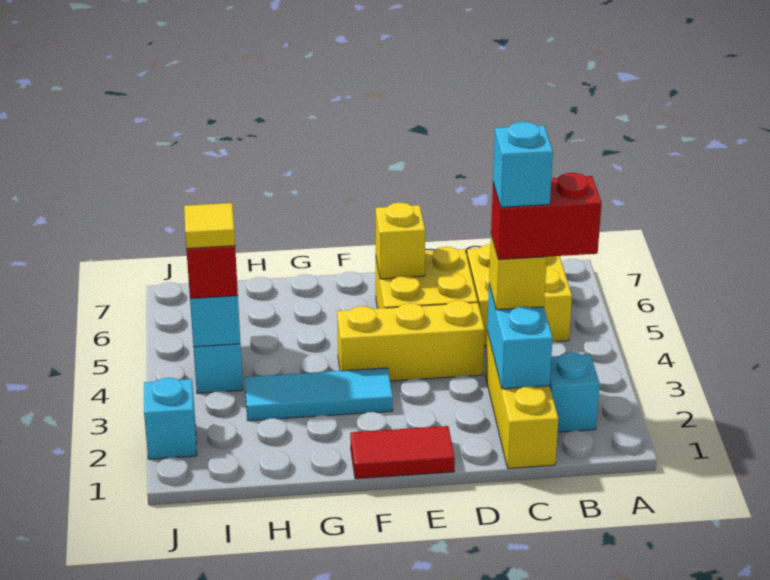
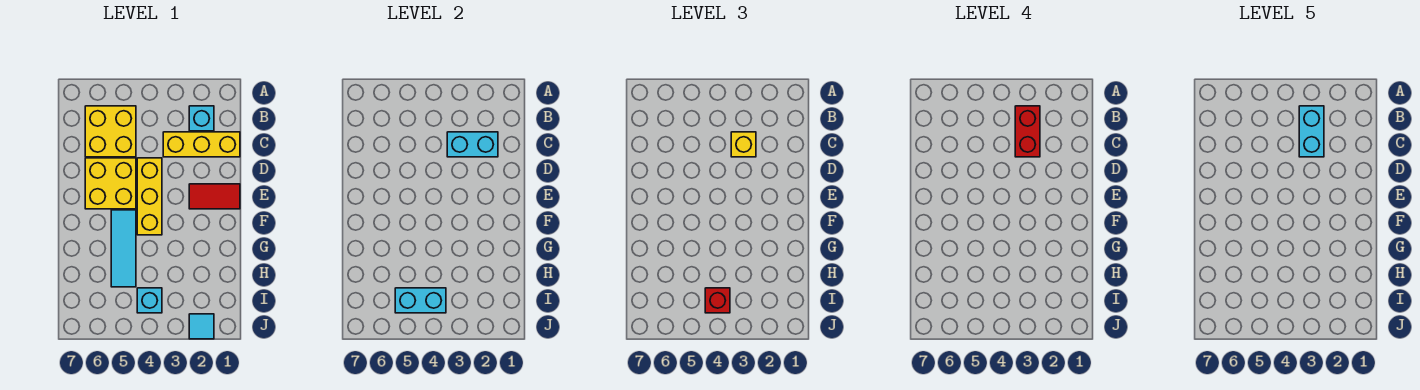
cyan 1x1 brick [493,122,553,207] -> cyan 1x2 brick [1299,106,1324,157]
red 1x2 tile [350,426,455,479] -> red 1x2 tile turned to [189,184,240,209]
yellow 1x1 brick [376,203,425,279] -> none
cyan 1x3 tile [245,368,393,421] -> cyan 1x3 tile moved to [111,210,136,287]
yellow 1x1 tile [184,203,235,249] -> none
cyan 1x1 brick [144,378,197,459] -> cyan 1x1 tile [189,314,214,339]

